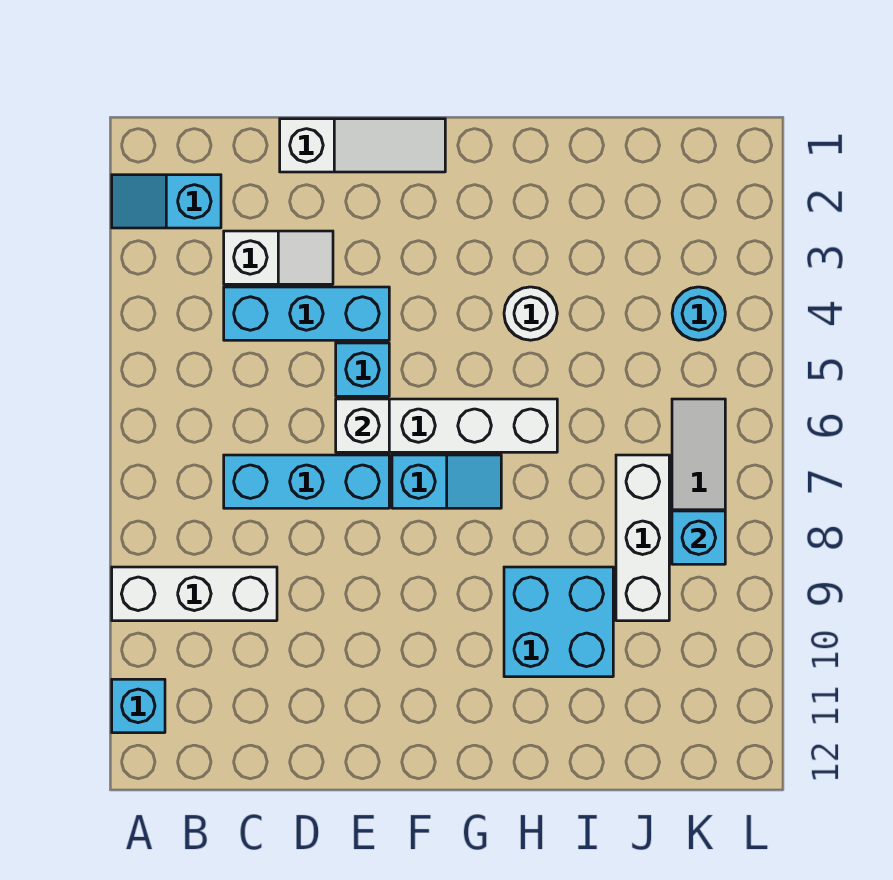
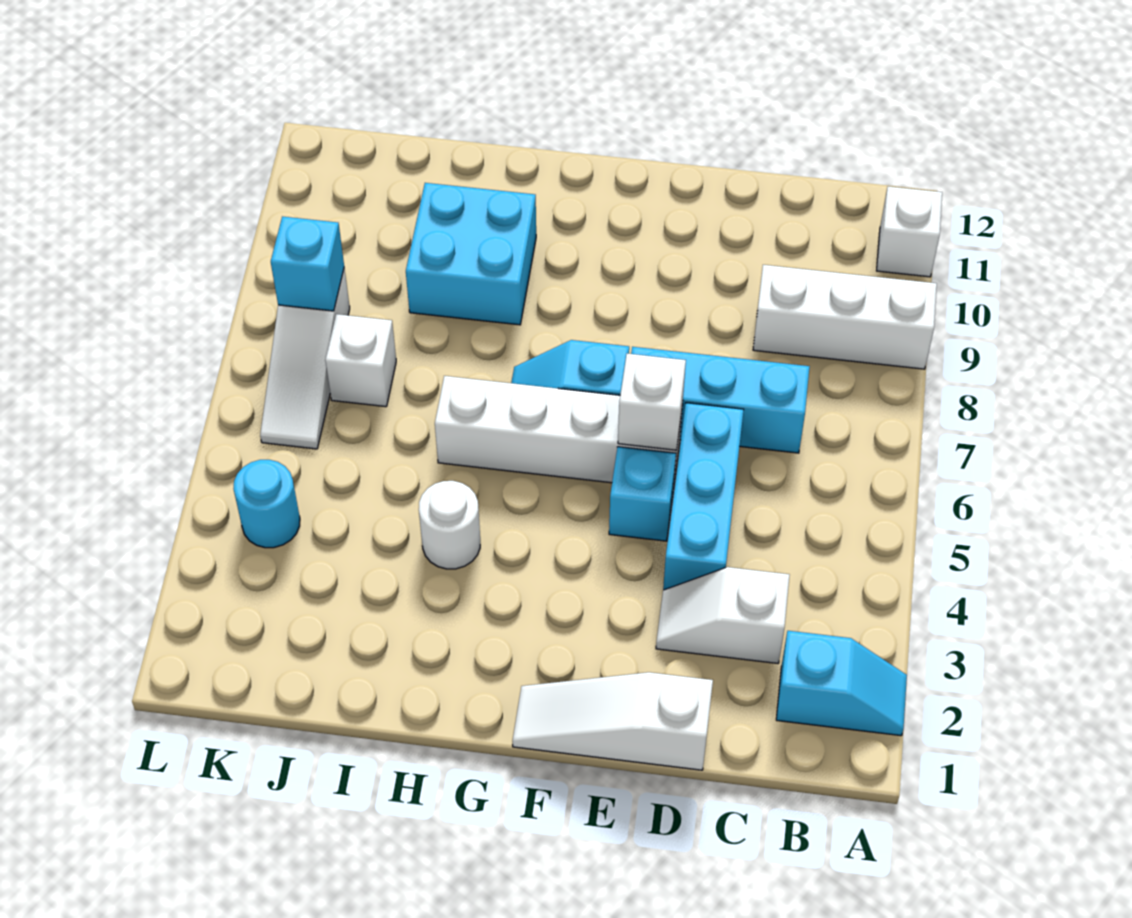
cyan 1x1 brick [112,679,165,733] -> white 1x1 brick [877,186,942,277]
cyan 1x3 brick [224,287,389,340] -> cyan 1x3 brick turned to [663,403,744,590]
white 1x3 brick [616,455,669,621] -> white 1x1 brick [325,314,396,407]

